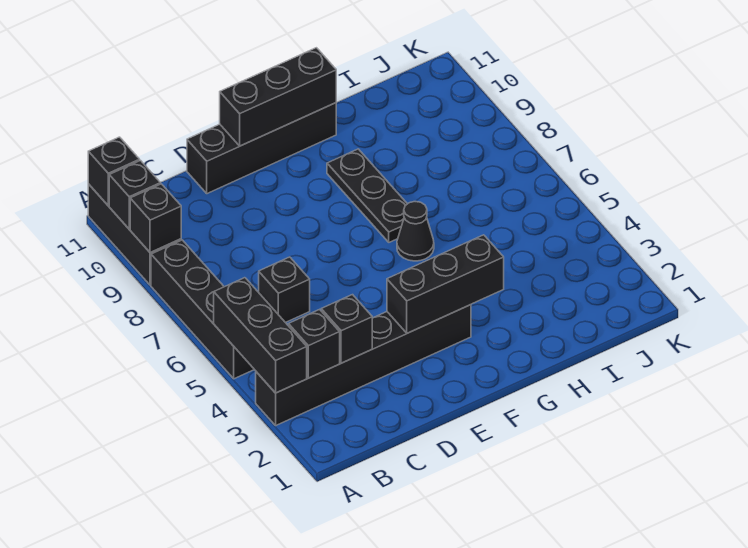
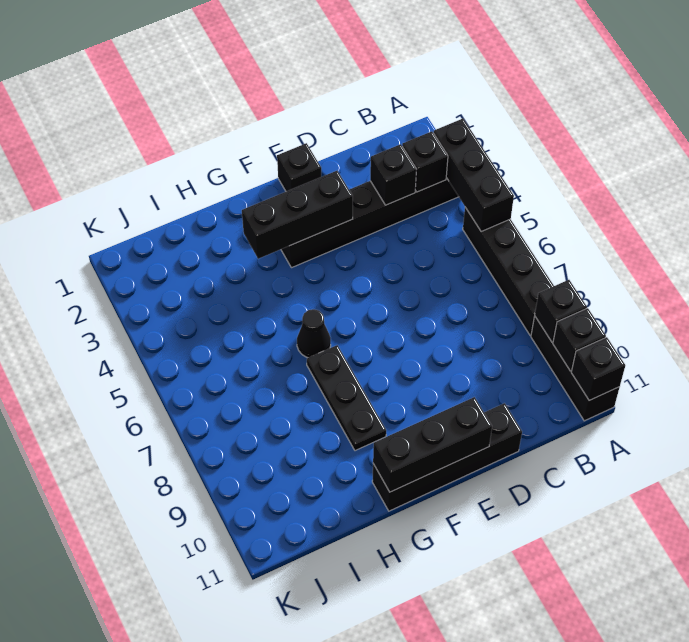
black 1x1 brick [259,257,310,323] -> black 1x1 brick moved to [277,143,321,191]

